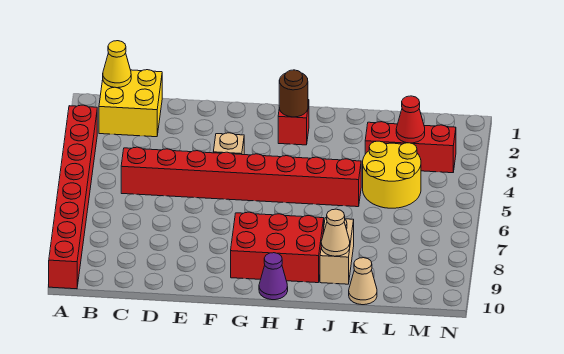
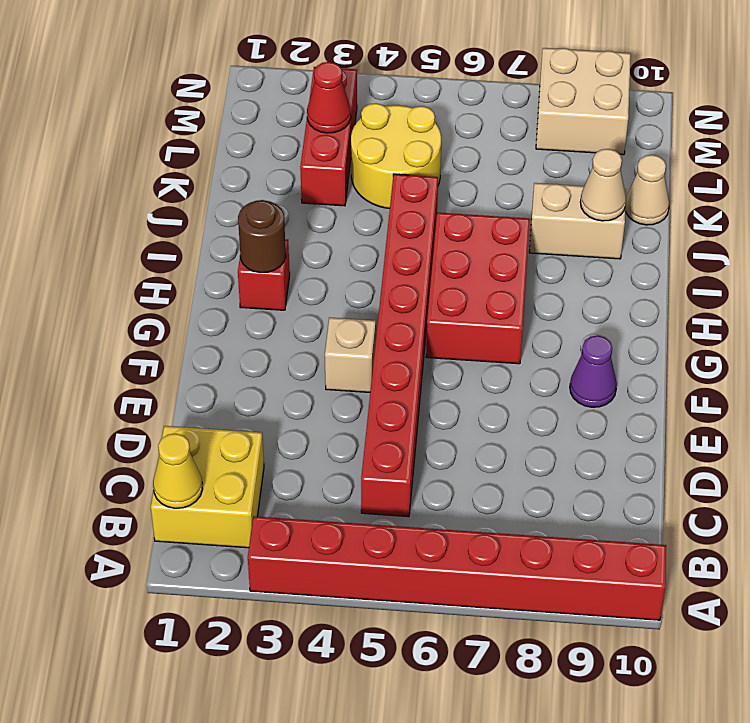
red 2x3 brick [231,212,324,283] -> red 2x3 brick moved to [426,213,530,364]
purple 1x1 cone [259,253,288,300] -> purple 1x1 cone moved to [570,335,617,407]
none -> tan 2x2 brick [536,48,631,155]

